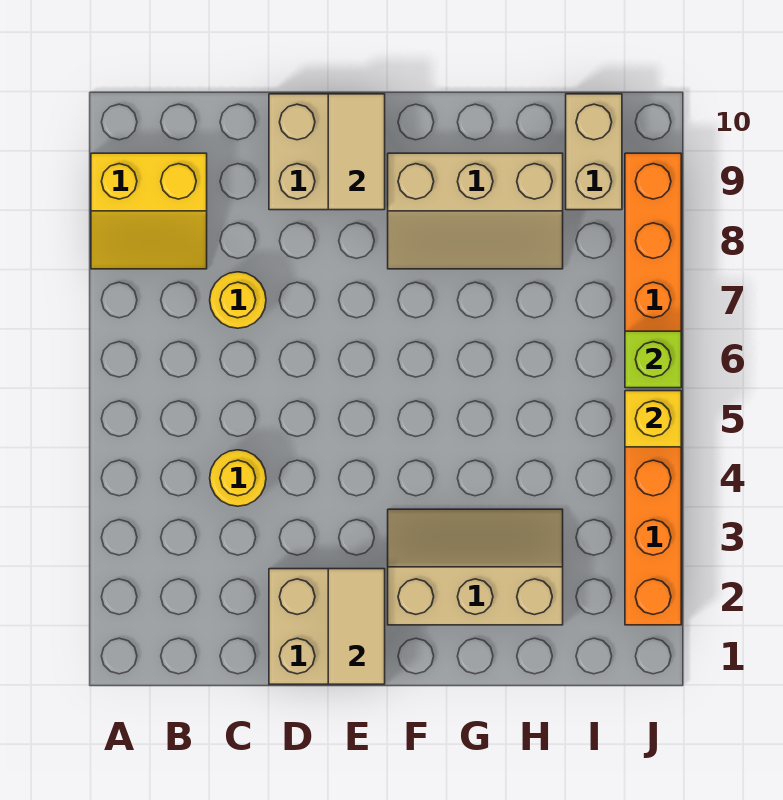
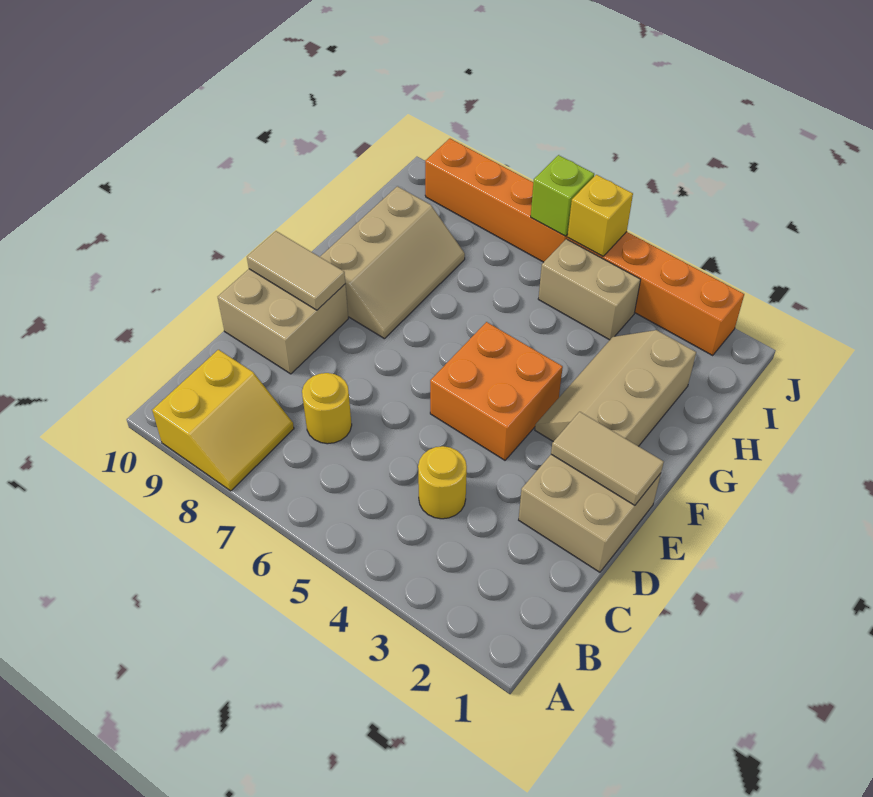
none -> orange 2x2 brick [430,322,563,460]
tan 1x2 brick [566,94,622,210] -> tan 1x2 brick moved to [538,239,641,340]

